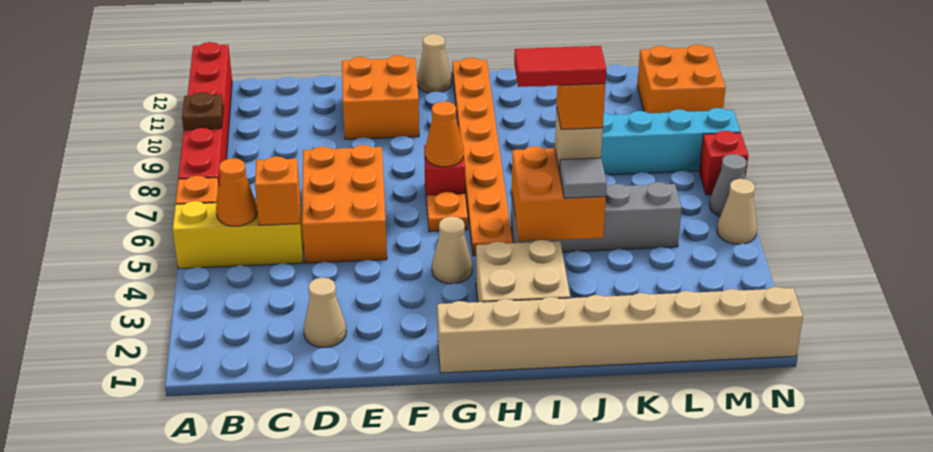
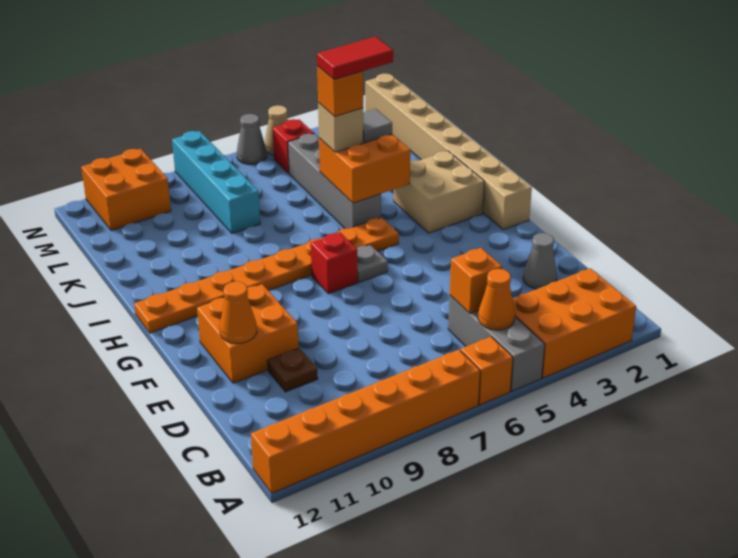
yellow 1x3 brick [173,201,303,269] -> grey 1x3 brick [448,295,545,391]
red 1x6 brick [178,42,232,184] -> orange 1x6 brick [251,350,480,493]
brown 1x1 plate [182,92,223,130] -> brown 1x1 plate moved to [267,348,318,392]
tan 1x1 cone [304,278,346,348] -> grey 1x1 cone [523,233,557,289]
orange 2x3 brick [302,145,387,263] -> orange 2x3 brick moved to [512,268,636,378]
tan 1x1 cone [432,217,472,284] -> none
orange 1x1 plate [427,192,468,232] -> grey 1x1 plate [357,245,388,282]
orange 1x1 cone [425,101,464,167] -> orange 1x1 cone moved to [220,282,257,343]
tan 1x1 cone [417,34,452,93] -> none
red 1x2 tile [514,46,606,87] -> red 1x2 tile turned to [317,37,393,80]
red 1x1 brick [699,131,748,195] -> red 1x1 brick moved to [273,119,314,173]

